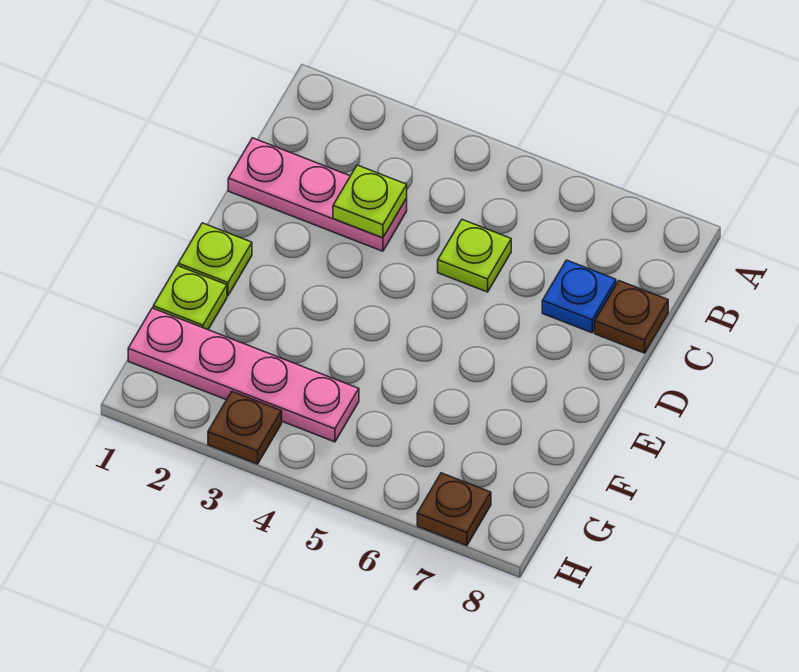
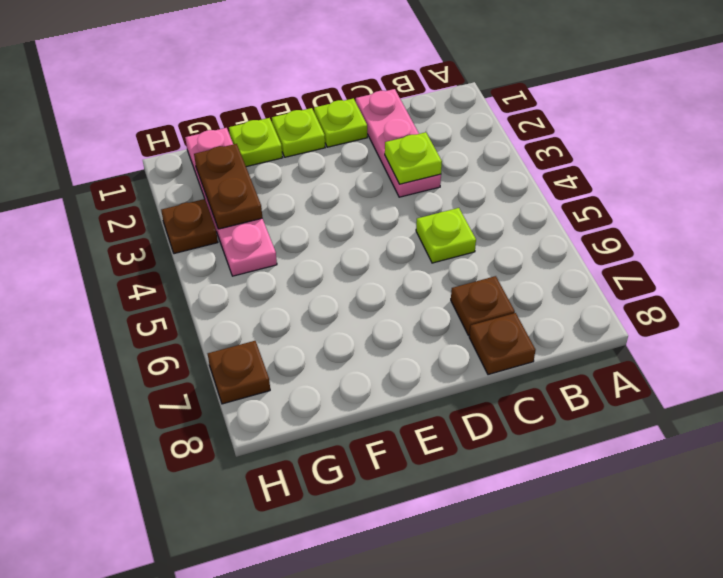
blue 1x1 plate [542,260,616,333] -> brown 1x1 plate [451,276,515,336]
none -> lime 1x1 plate [314,98,367,147]
none -> brown 1x2 plate [194,144,262,229]

